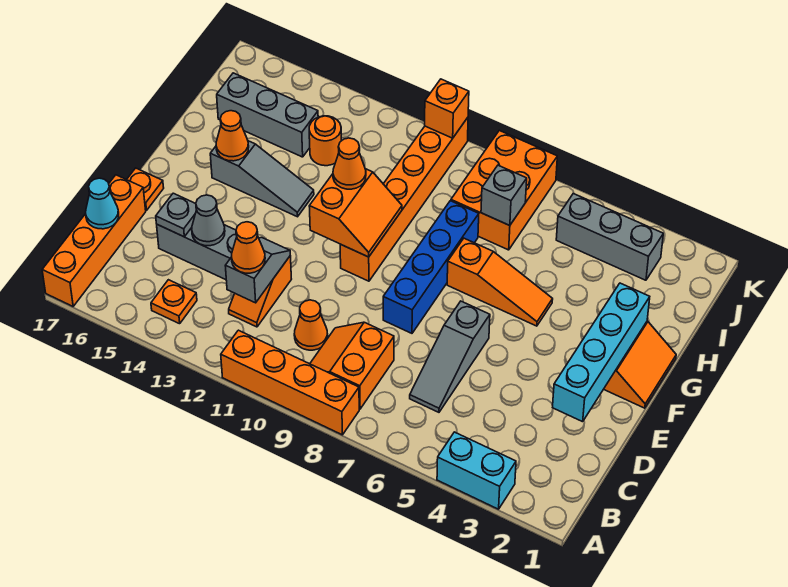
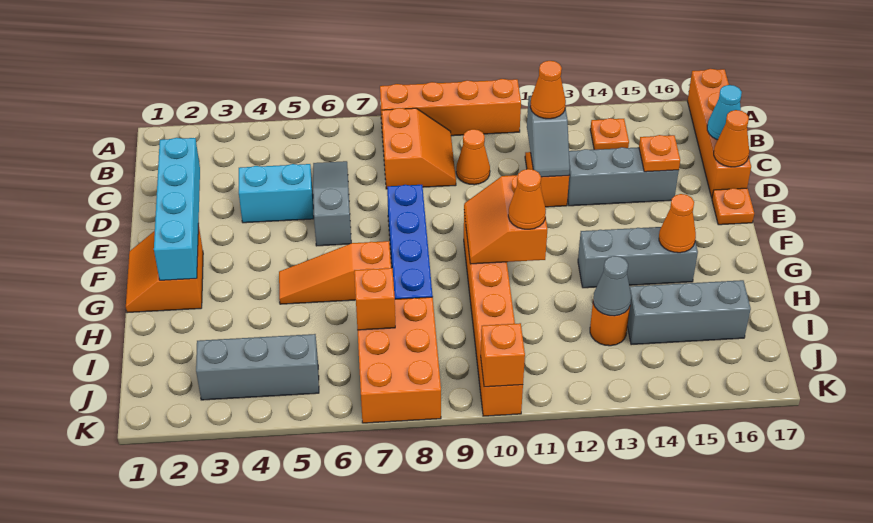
cyan 1x2 brick [437,432,516,509] -> cyan 1x2 brick moved to [239,164,314,223]
grey 1x1 cone [192,195,225,246] -> grey 1x1 cone moved to [593,256,631,316]
grey 1x1 plate [156,193,197,237] -> orange 1x1 plate [639,135,680,172]
none -> orange 1x1 cone [714,110,749,167]
grey 1x3 slope [210,141,314,217] -> grey 1x3 brick [578,227,698,288]
grey 1x1 brick [481,165,527,226] -> orange 1x1 brick [354,268,395,330]

